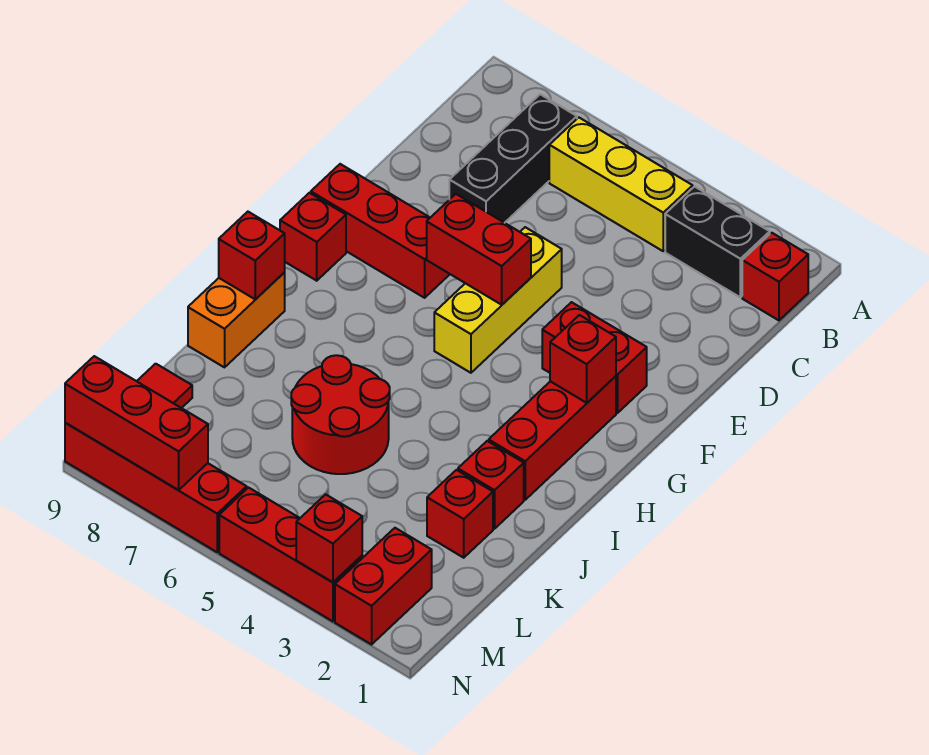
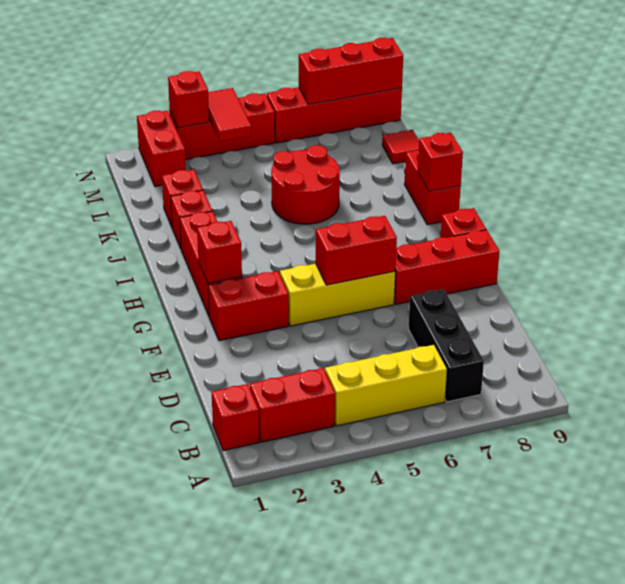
black 1x2 brick [665,187,770,297] -> red 1x2 brick [250,368,335,442]
yellow 1x3 brick [434,227,562,373] -> yellow 1x3 brick turned to [280,264,395,326]
orange 1x2 brick [188,273,285,367] -> red 1x2 brick [404,150,461,225]
none -> red 1x2 tile [208,88,251,142]

